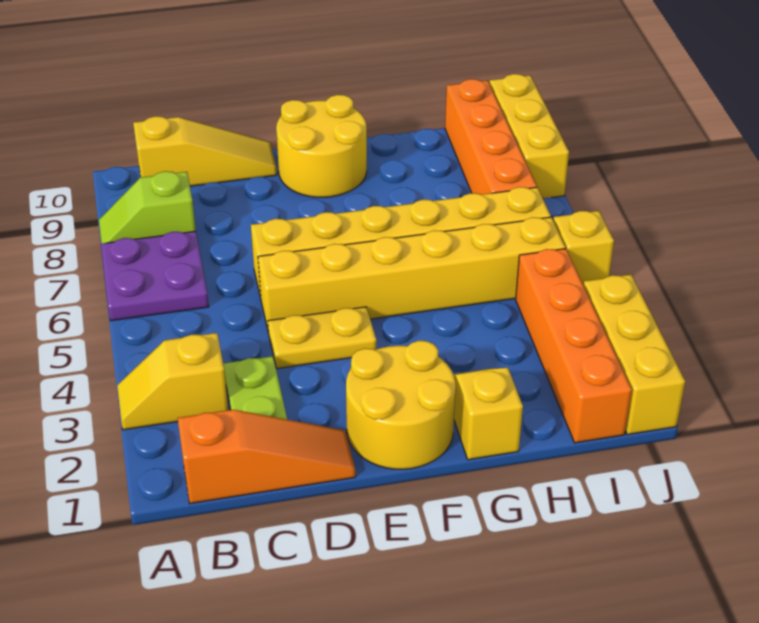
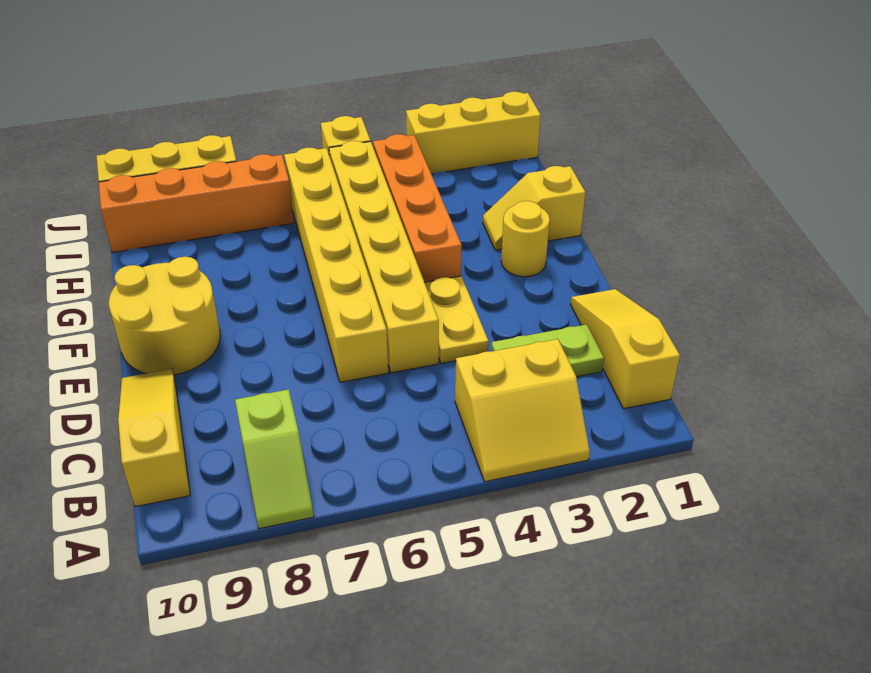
yellow 1x2 slope [117,333,228,430] -> yellow 2x2 slope [455,339,590,482]
purple 2x2 plate [101,231,209,321] -> none
orange 1x3 slope [177,410,356,504] -> yellow 1x3 slope [571,289,680,409]
yellow 2x2 round brick [346,341,456,469] -> yellow 1x1 round brick [501,201,550,277]
orange 1x4 brick [516,249,632,443] -> orange 1x4 brick turned to [373,134,462,282]

